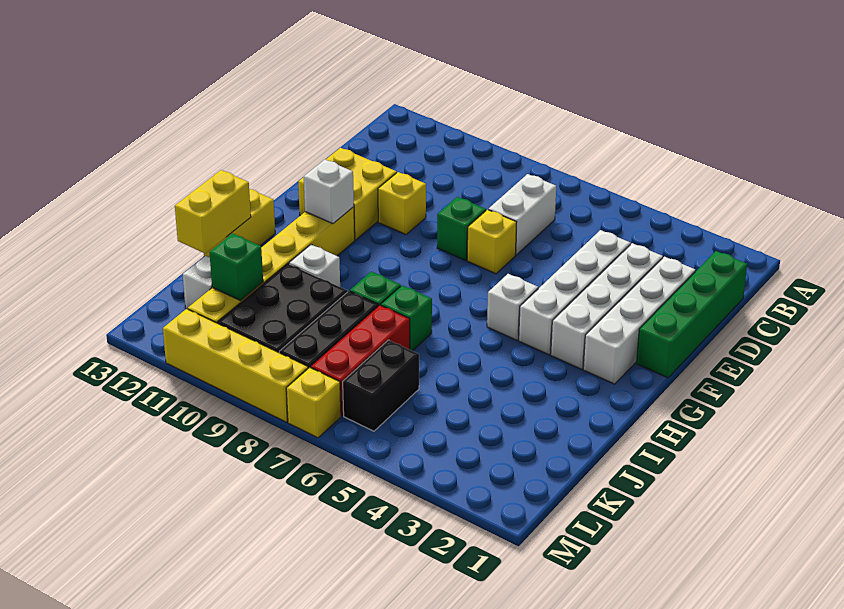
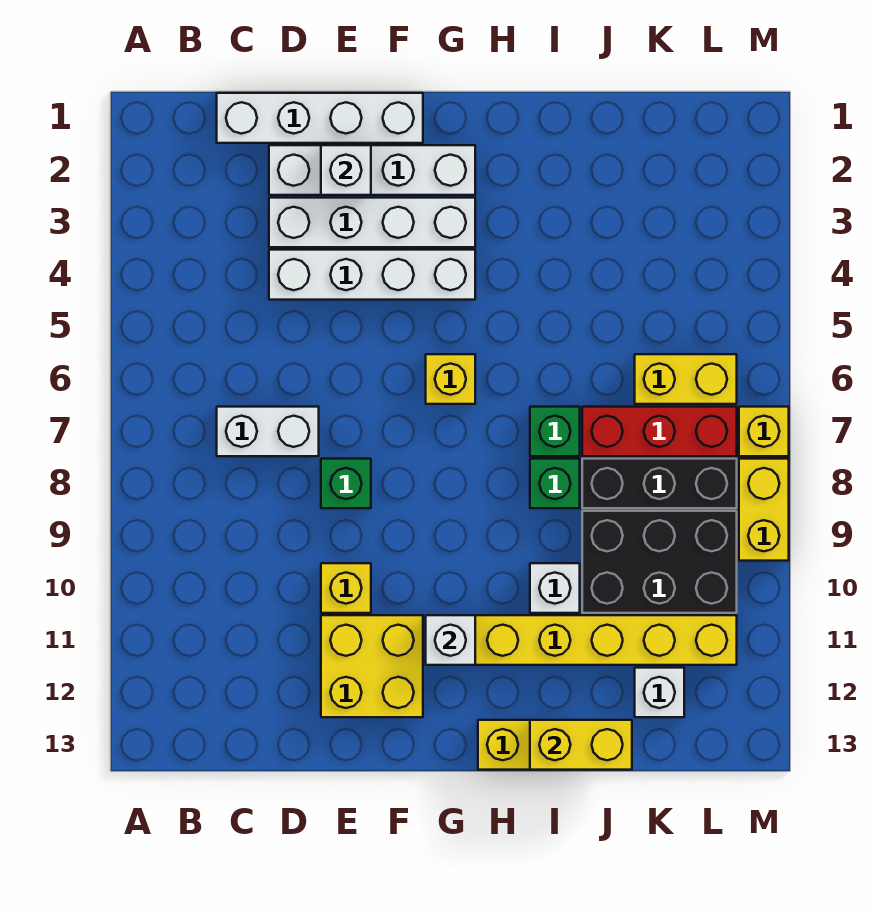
green 1x4 brick [637,251,747,378] -> white 1x4 brick [217,93,423,143]
yellow 1x1 brick [467,210,517,274] -> yellow 1x1 brick moved to [426,354,475,404]
white 1x1 brick [487,274,538,340] -> white 1x1 brick moved to [321,145,371,195]
black 1x2 brick [343,340,419,431] -> yellow 1x2 brick [635,354,737,404]
green 1x1 brick [209,233,263,301] -> none
yellow 1x4 brick [163,309,308,422] -> yellow 1x2 brick [739,459,789,561]

